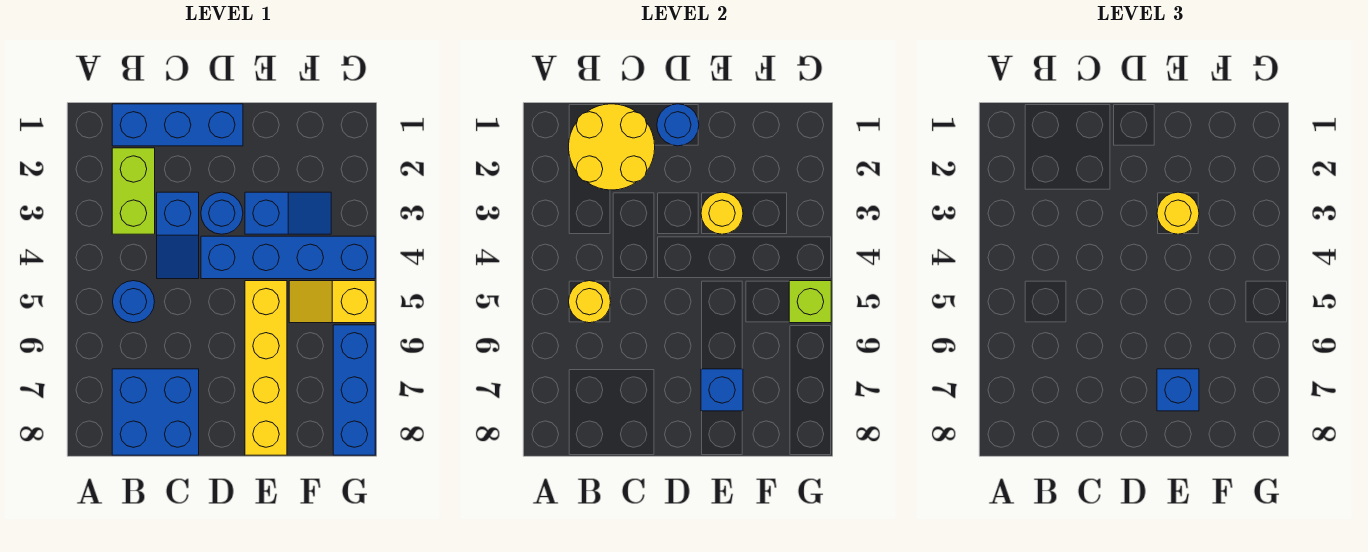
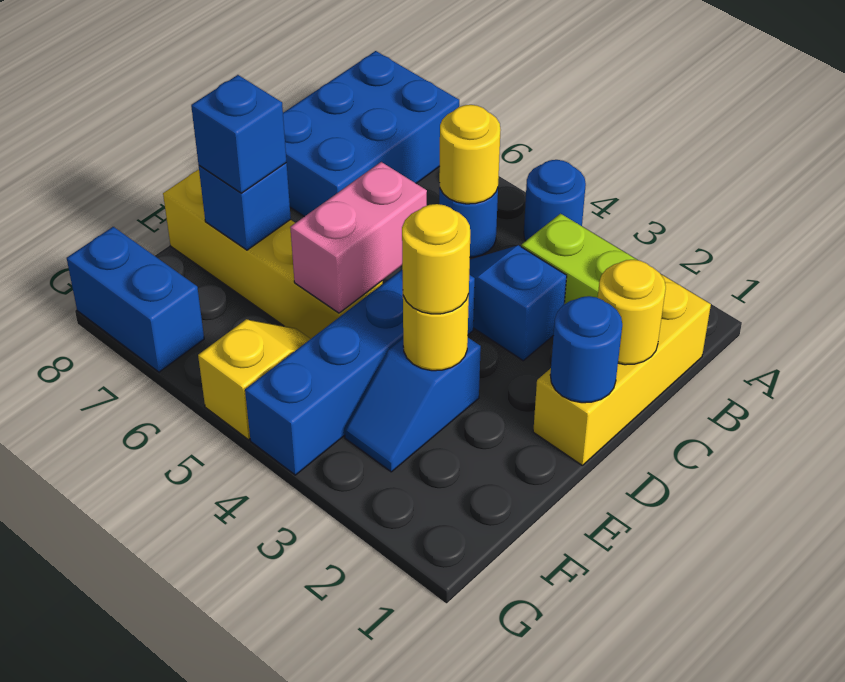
blue 1x3 brick [112,104,243,146] -> yellow 1x3 brick [533,274,711,466]
yellow 2x2 round brick [569,104,655,190] -> yellow 1x1 round brick [598,260,666,365]
blue 2x2 brick [112,369,199,455] -> blue 2x3 brick [283,51,459,217]
blue 1x1 round brick [201,192,243,234] -> blue 1x1 round brick moved to [524,160,586,241]
none -> pink 1x2 brick [290,162,427,313]
lime 1x1 brick [789,281,831,323] -> none
blue 1x3 brick [333,325,375,455] -> blue 1x2 brick [67,227,204,372]

